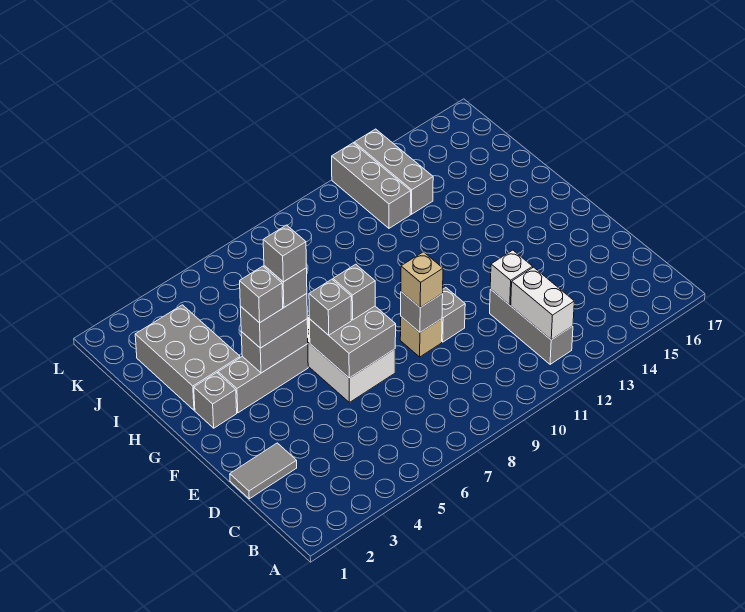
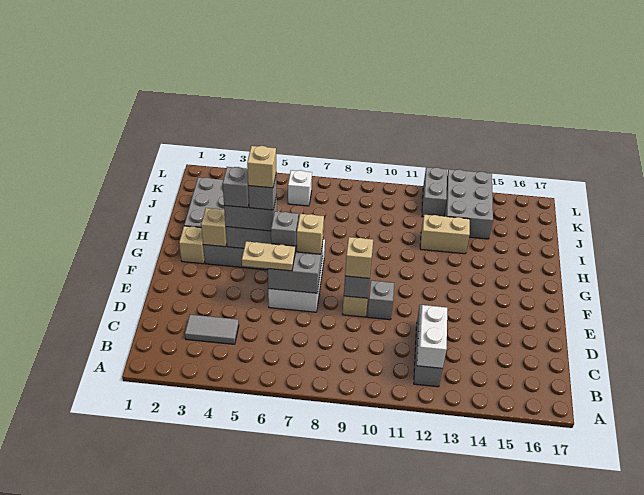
grey 1x2 tile [230,443,297,499] -> grey 1x2 tile moved to [185,315,239,344]
white 1x1 brick [490,250,533,305] -> white 1x1 brick moved to [288,170,312,206]
none -> tan 1x2 plate [242,241,295,271]
grey 1x1 brick [333,264,375,320] -> tan 1x1 brick [297,214,324,254]
grey 1x1 brick [194,373,237,428] -> tan 1x1 brick [179,226,205,264]
none -> tan 1x1 brick [201,208,227,247]
grey 1x1 brick [263,225,306,282] -> tan 1x1 brick [247,146,276,188]
none -> tan 1x2 brick [420,215,470,254]
grey 1x3 brick [332,143,411,228] -> grey 1x2 brick [422,167,447,217]
grey 1x3 brick [354,129,433,214] -> grey 2x3 brick [444,169,493,239]

